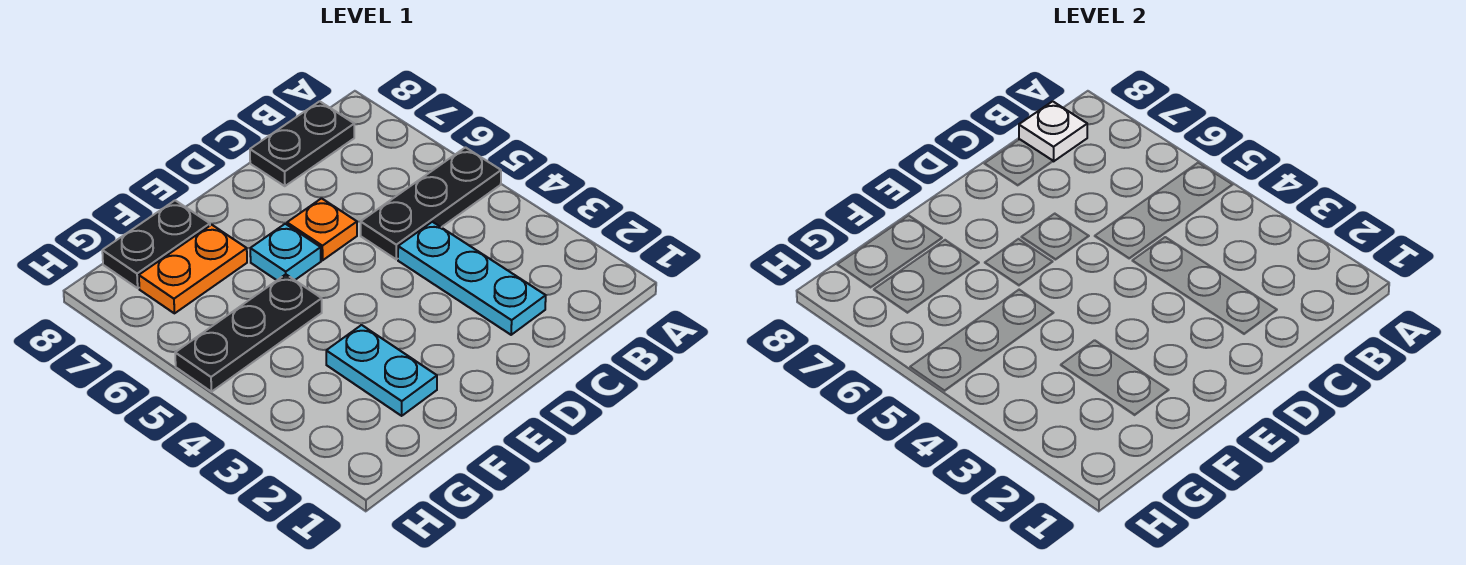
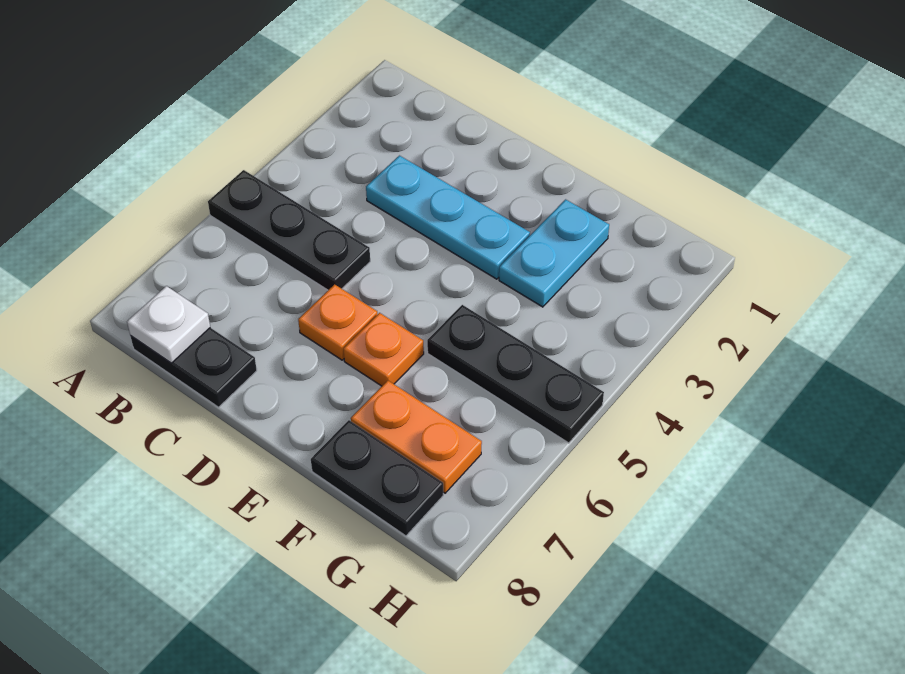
cyan 1x3 plate [398,222,546,335] -> cyan 1x3 plate turned to [366,156,530,279]
cyan 1x1 plate [250,224,321,280] -> orange 1x1 plate [343,313,424,386]

